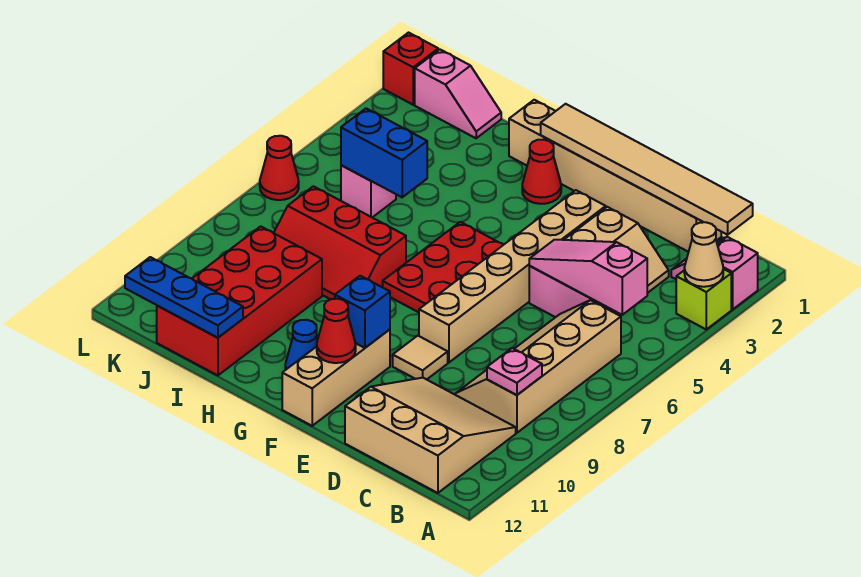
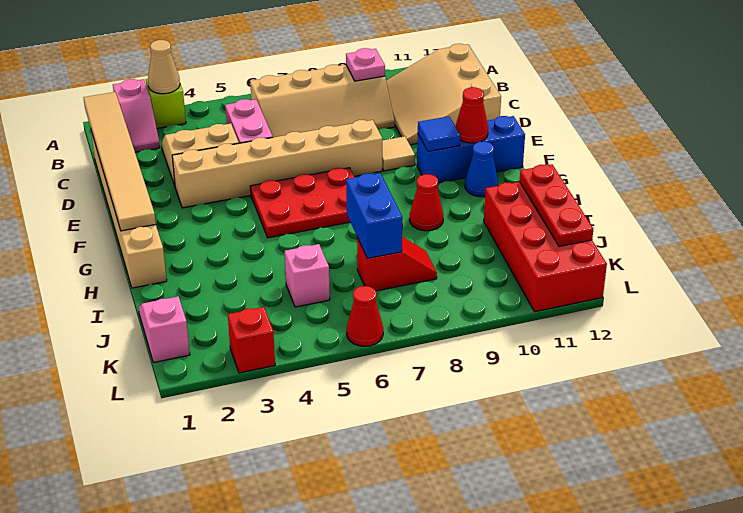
pink 1x3 slope [529,240,647,315] -> none
tan 1x3 brick [282,329,390,426] -> blue 1x3 brick [417,116,525,183]
blue 1x1 brick [335,276,390,348] -> blue 1x1 tile [418,116,460,152]
red 1x1 cone [522,140,561,204] -> red 1x1 cone moved to [410,174,443,231]
red 2x3 slope [274,186,406,299] -> red 1x2 slope [357,236,437,291]
blue 1x2 brick [341,108,427,197] -> blue 1x2 brick moved to [346,173,402,258]
red 2x4 brick [157,226,322,375] -> red 2x4 brick turned to [484,182,607,312]
blue 1x3 plate [125,257,243,338] -> red 1x3 plate [519,164,593,247]
red 1x1 brick [383,33,438,105] -> red 1x1 brick moved to [228,307,275,373]

